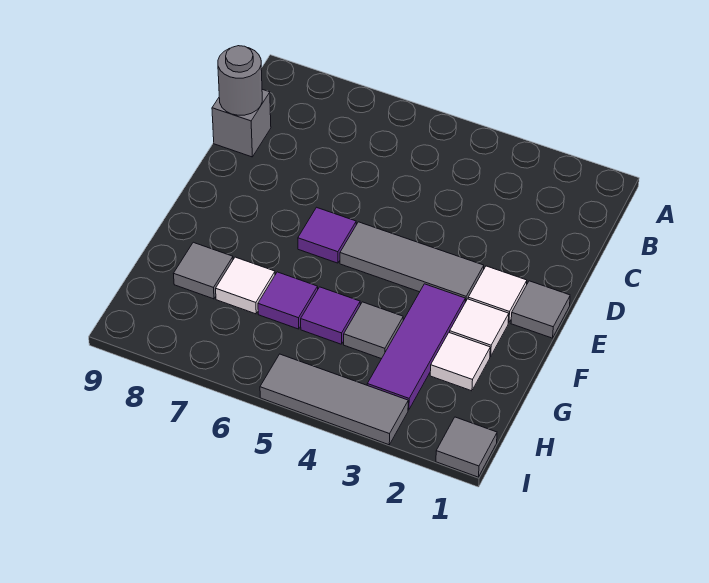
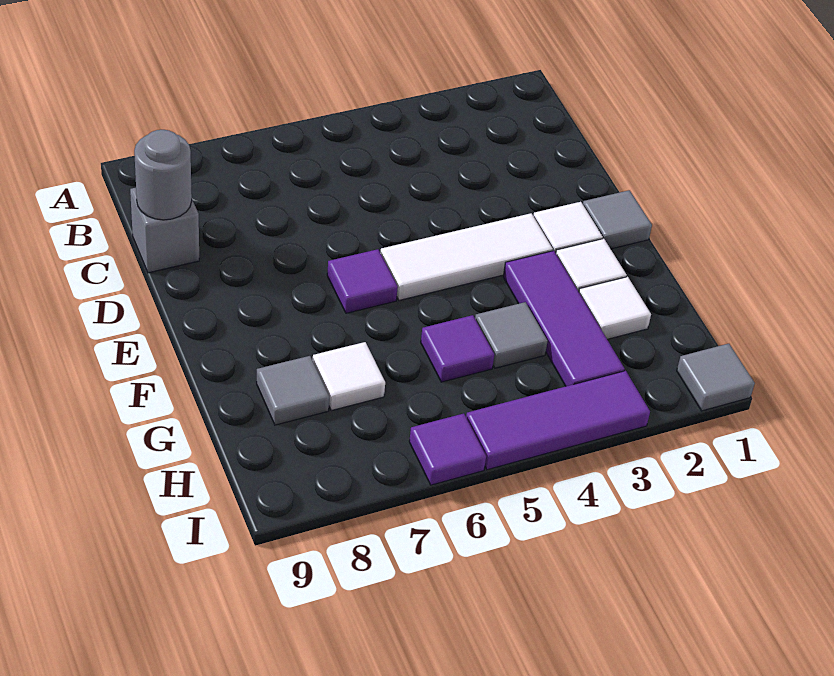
grey 1x3 tile [340,222,484,302] -> white 1x3 tile [381,213,553,300]
purple 1x1 tile [258,272,318,329] -> purple 1x1 tile moved to [409,413,486,485]
grey 1x3 tile [260,354,408,445] -> purple 1x3 tile [466,371,650,470]

